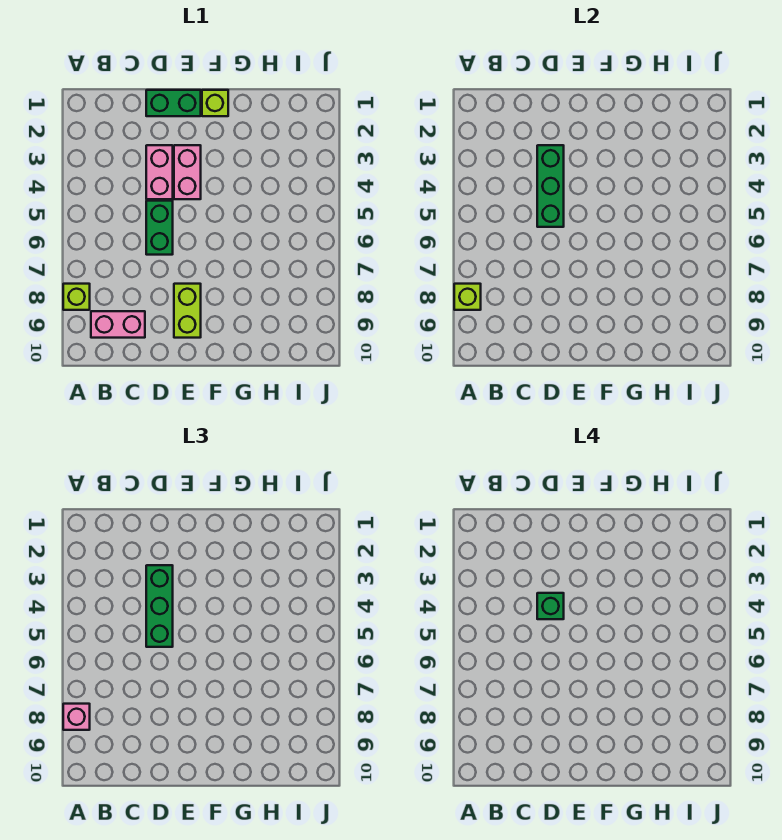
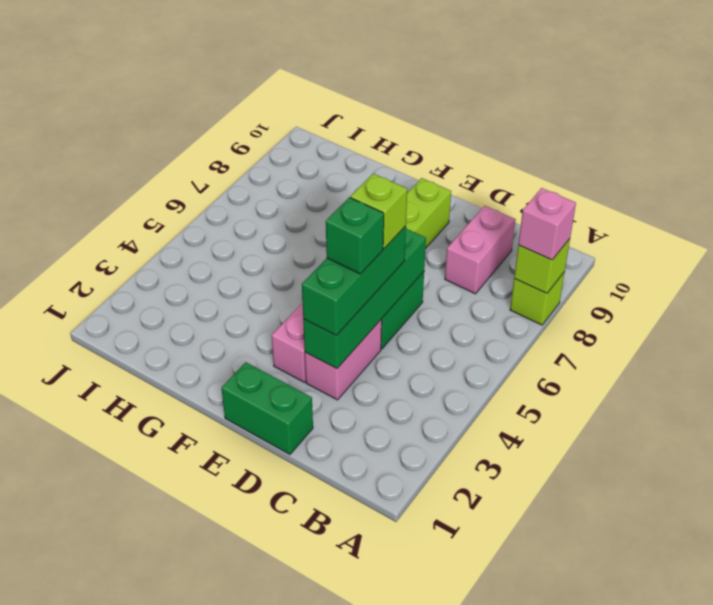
pink 1x2 brick [91,311,145,338] -> pink 1x2 brick turned to [445,206,515,294]
green 1x3 brick [537,145,564,227] -> green 1x4 brick [303,228,426,369]
lime 1x1 brick [202,90,228,116] -> lime 1x1 brick moved to [350,174,407,248]

